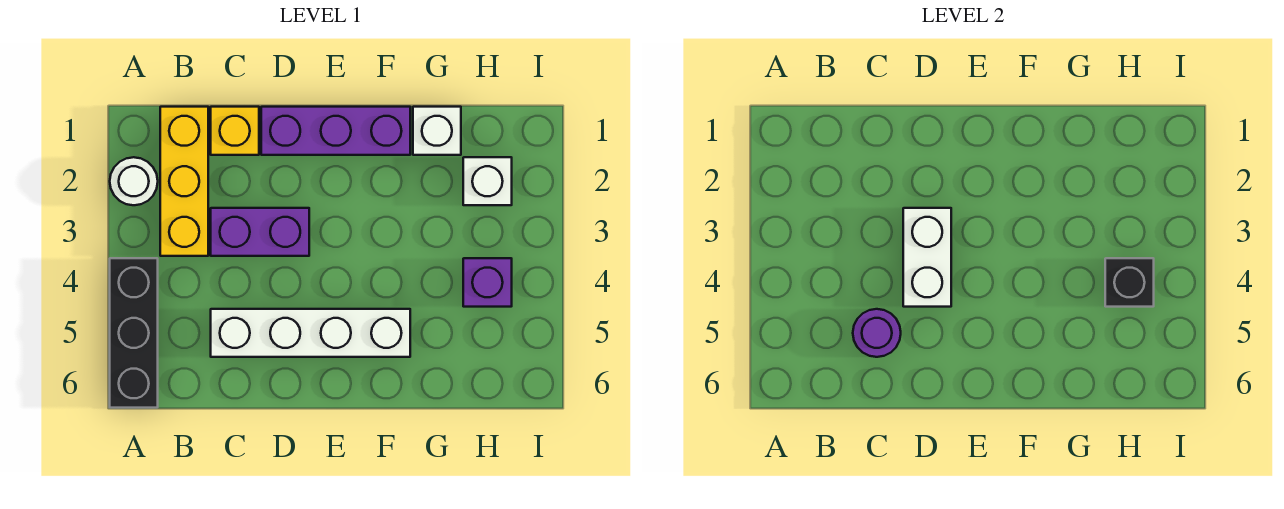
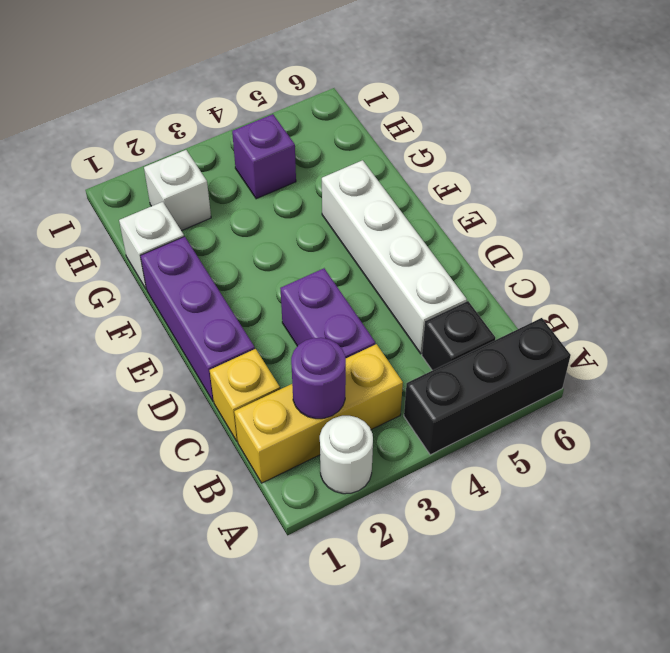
purple 1x1 round brick [853,309,901,357] -> purple 1x1 round brick moved to [291,338,346,419]
white 1x2 brick [903,208,951,307] -> none
black 1x1 brick [1105,258,1154,307] -> black 1x1 brick moved to [422,301,495,370]

